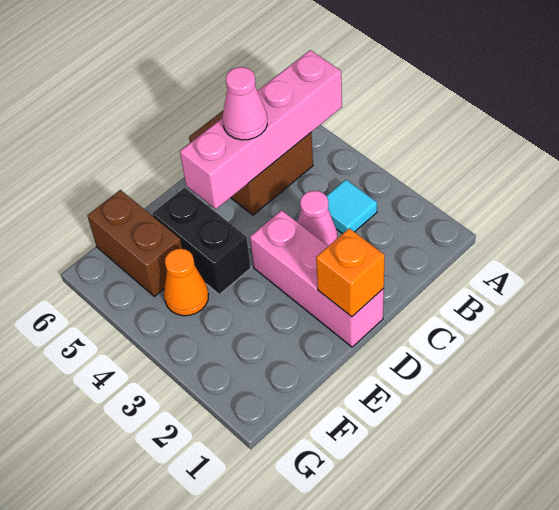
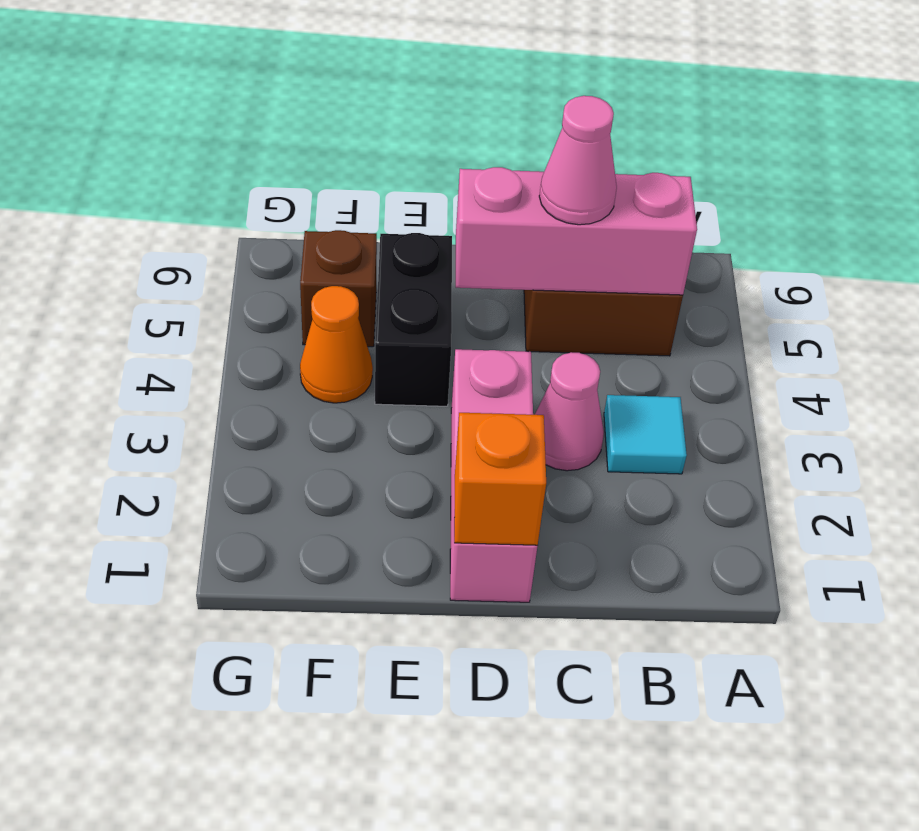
pink 1x4 brick [180,50,342,209] -> pink 1x3 brick [456,167,697,295]
brown 1x2 brick [87,190,182,297] -> brown 1x1 brick [300,230,377,347]

